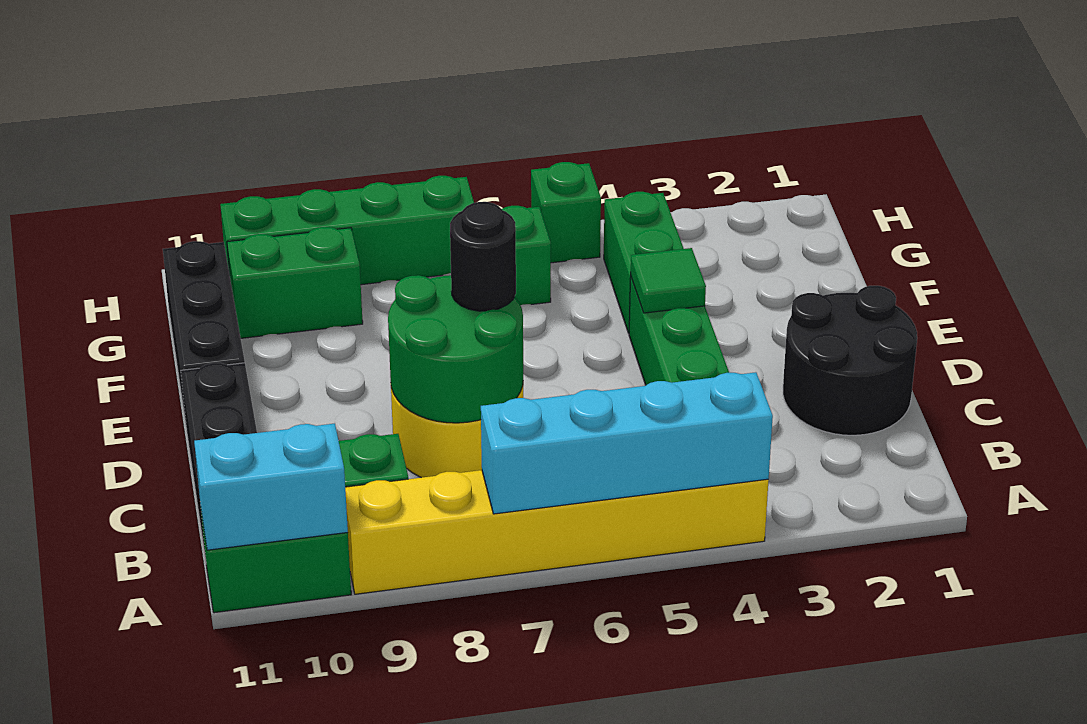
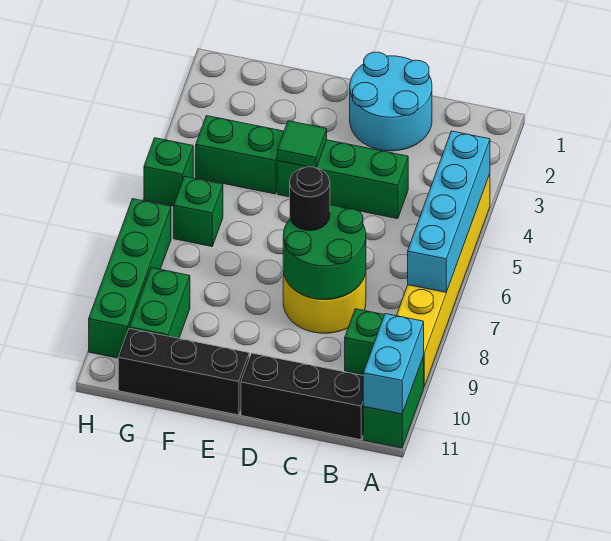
black 2x2 round brick [783,286,917,435] -> cyan 2x2 round brick [350,52,432,151]

